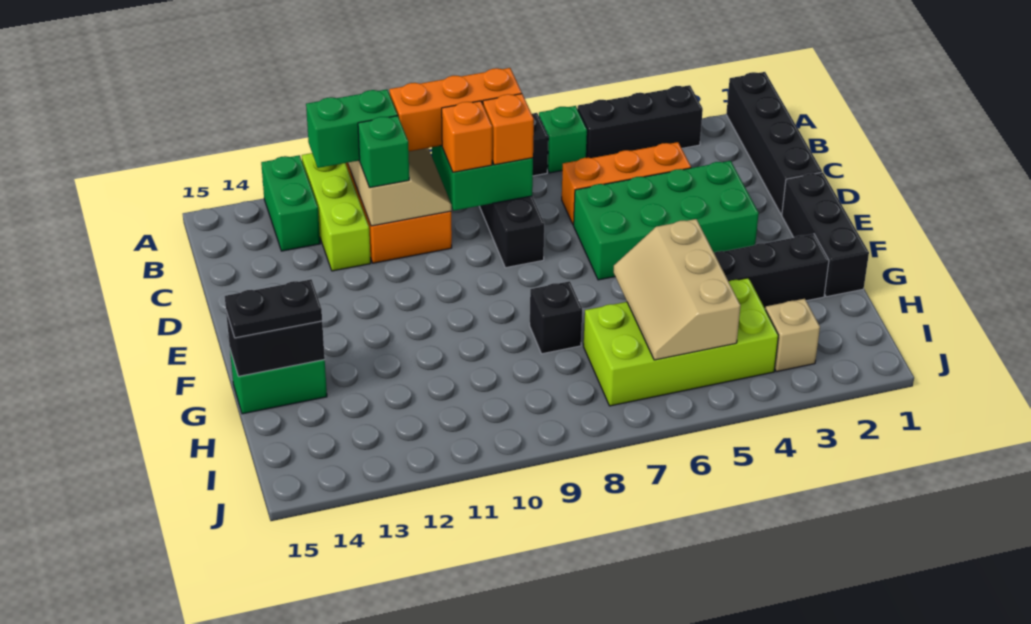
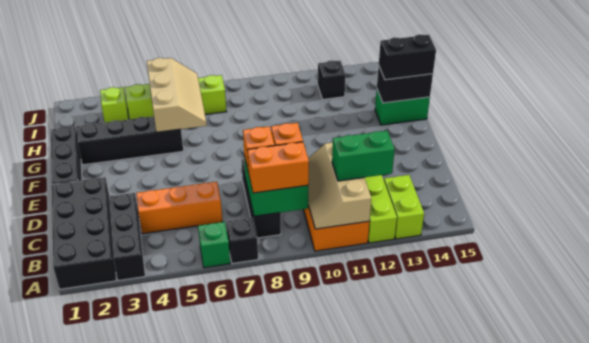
black 1x4 brick [726,72,822,215] -> black 2x4 brick [52,177,116,289]
black 1x3 brick [578,85,703,158] -> black 1x3 brick turned to [109,193,145,281]
green 1x2 brick [261,155,320,251] -> lime 1x2 brick [384,175,424,239]
orange 1x3 brick [389,68,522,151] -> orange 1x2 brick [247,142,309,193]
green 1x1 brick [358,116,409,188] -> none
green 2x4 brick [574,161,759,280] -> none
black 1x1 brick [530,281,582,354] -> black 1x1 brick moved to [318,60,346,99]
black 1x2 plate [225,279,322,338] -> black 1x2 brick [379,34,436,80]
lime 2x4 brick [584,278,778,406] -> lime 1x4 brick [125,75,226,119]
tan 1x1 brick [765,299,820,372] -> lime 1x1 brick [100,87,129,123]

